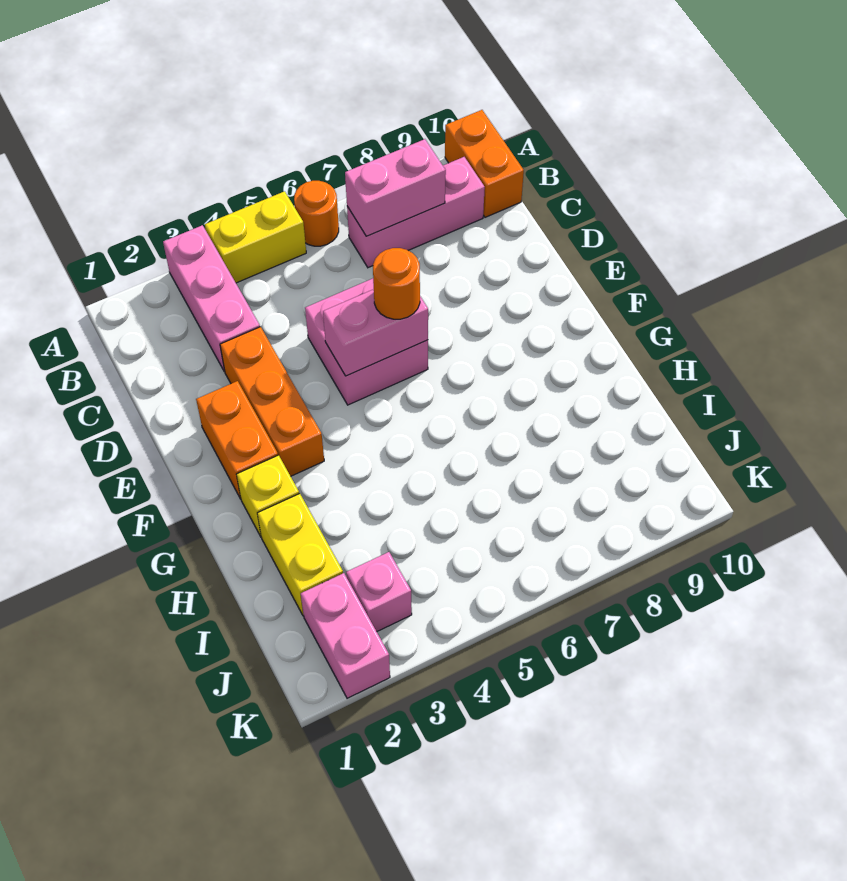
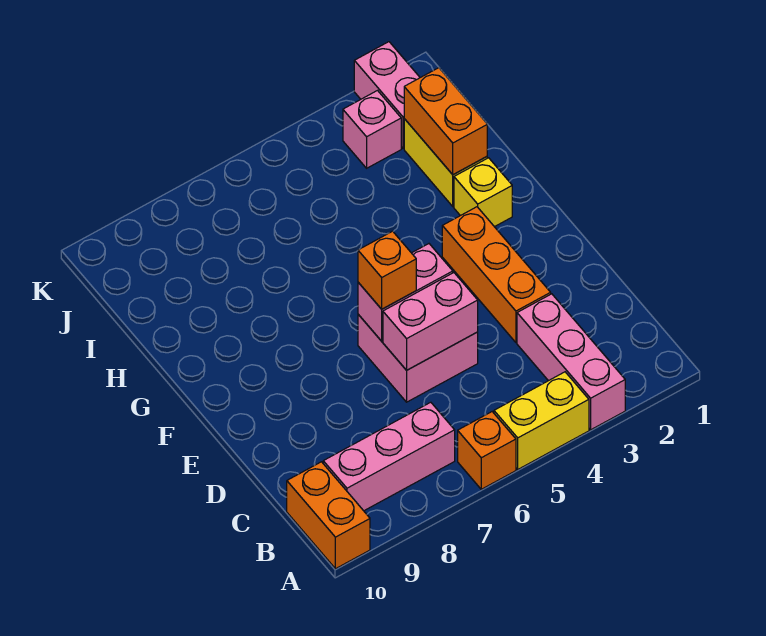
orange 1x1 round brick [294,181,339,246] -> orange 1x1 brick [458,412,516,489]
pink 1x2 brick [345,139,446,236] -> pink 1x2 brick moved to [383,273,478,370]
orange 1x2 brick [196,381,278,499] -> orange 1x2 brick moved to [404,68,487,175]
orange 1x1 round brick [373,248,420,319] -> orange 1x1 brick [358,231,416,309]

